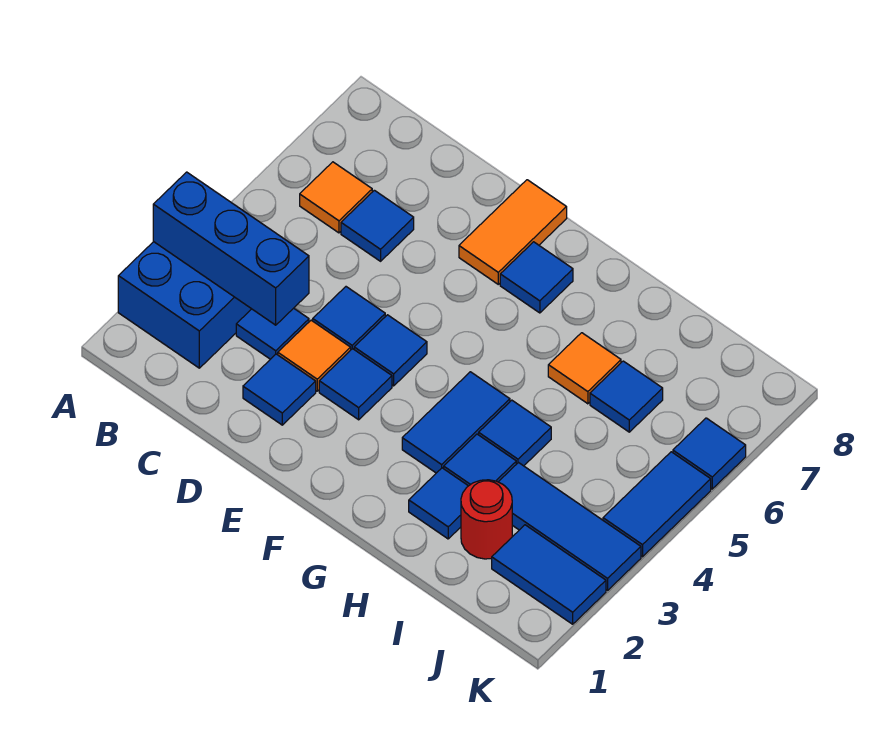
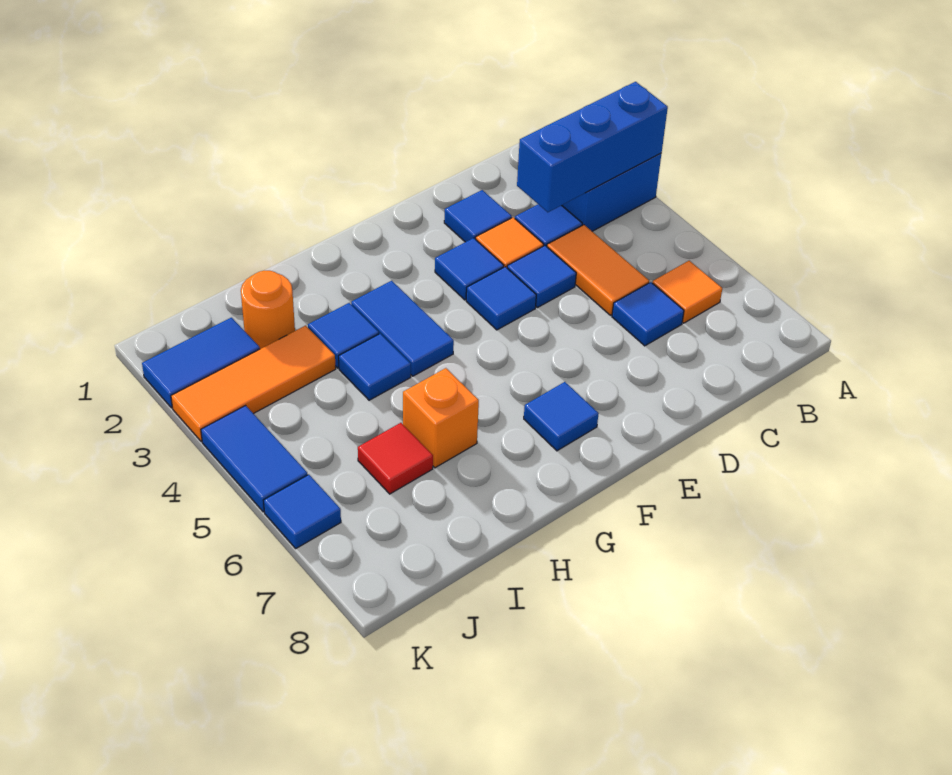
orange 1x2 tile [459,180,567,284] -> orange 1x2 tile moved to [547,225,649,315]
blue 1x1 tile [409,468,468,539] -> none
orange 1x1 tile [548,333,621,404] -> orange 1x1 brick [403,368,479,468]
red 1x1 round brick [461,480,512,559] -> orange 1x1 round brick [241,271,295,349]
blue 1x3 tile [499,463,641,590] -> orange 1x3 tile [171,325,336,442]
blue 1x1 tile [590,361,663,432] -> red 1x1 tile [358,423,433,494]

